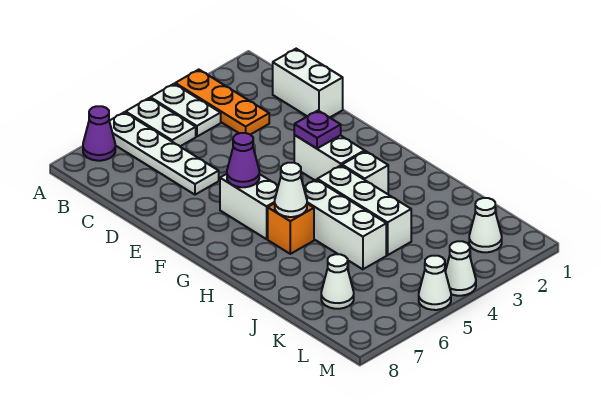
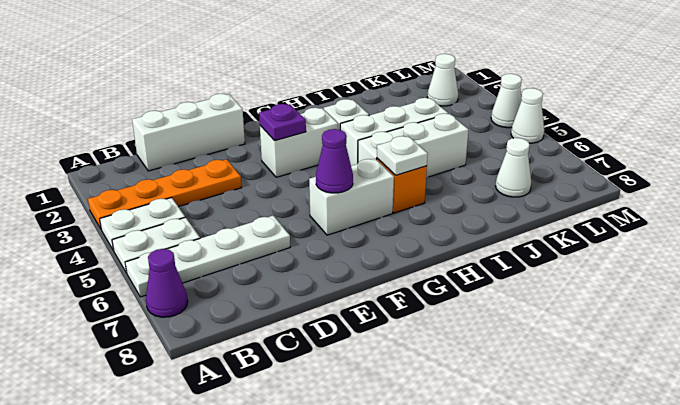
orange 1x3 plate [175,70,269,135] -> orange 1x4 plate [88,159,242,229]
white 1x2 brick [273,49,343,117] -> white 1x3 brick [132,94,245,171]
white 1x1 cone [275,163,307,217] -> white 1x1 plate [377,136,428,175]

